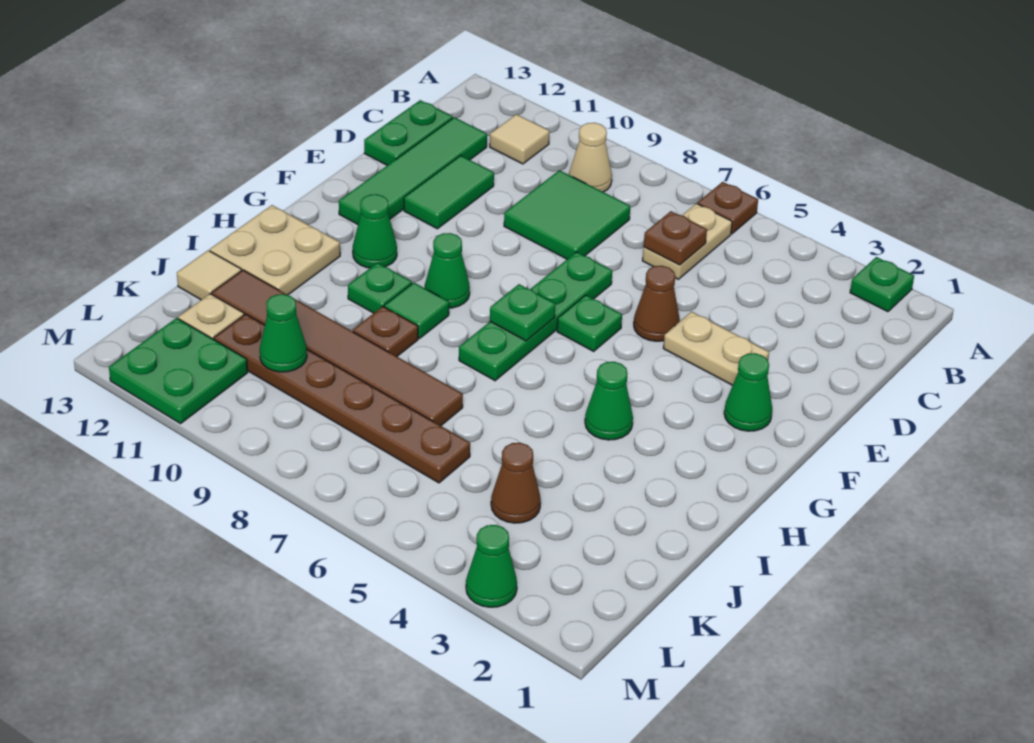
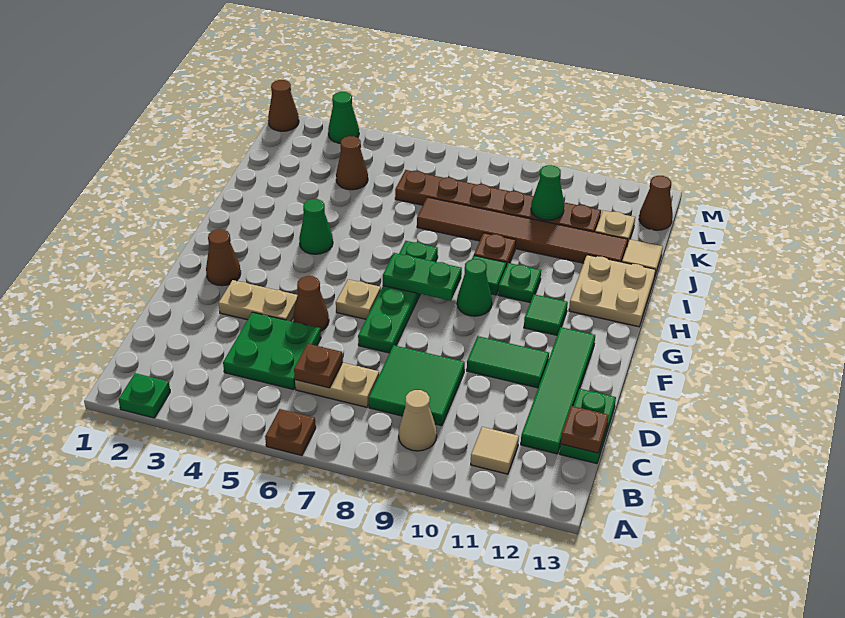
tan 1x2 plate [642,203,732,279] -> tan 1x2 plate turned to [295,363,379,407]
none -> brown 1x1 plate [561,406,609,453]
green 1x2 tile [404,155,494,229] -> green 1x2 tile turned to [467,336,549,388]
green 1x1 cone [724,353,772,431] -> brown 1x1 cone [206,229,241,286]
green 1x1 plate [557,295,622,351] -> tan 1x1 plate [336,279,381,319]
green 1x1 plate [490,284,555,341] -> green 1x2 plate [383,253,462,301]
green 1x1 cone [353,194,397,268] -> green 1x1 tile [524,294,568,335]
green 2x2 plate [109,318,248,424] -> green 2x2 plate moved to [223,312,321,390]
none -> brown 1x1 cone [639,176,673,230]
none -> brown 1x1 cone [268,80,299,131]

